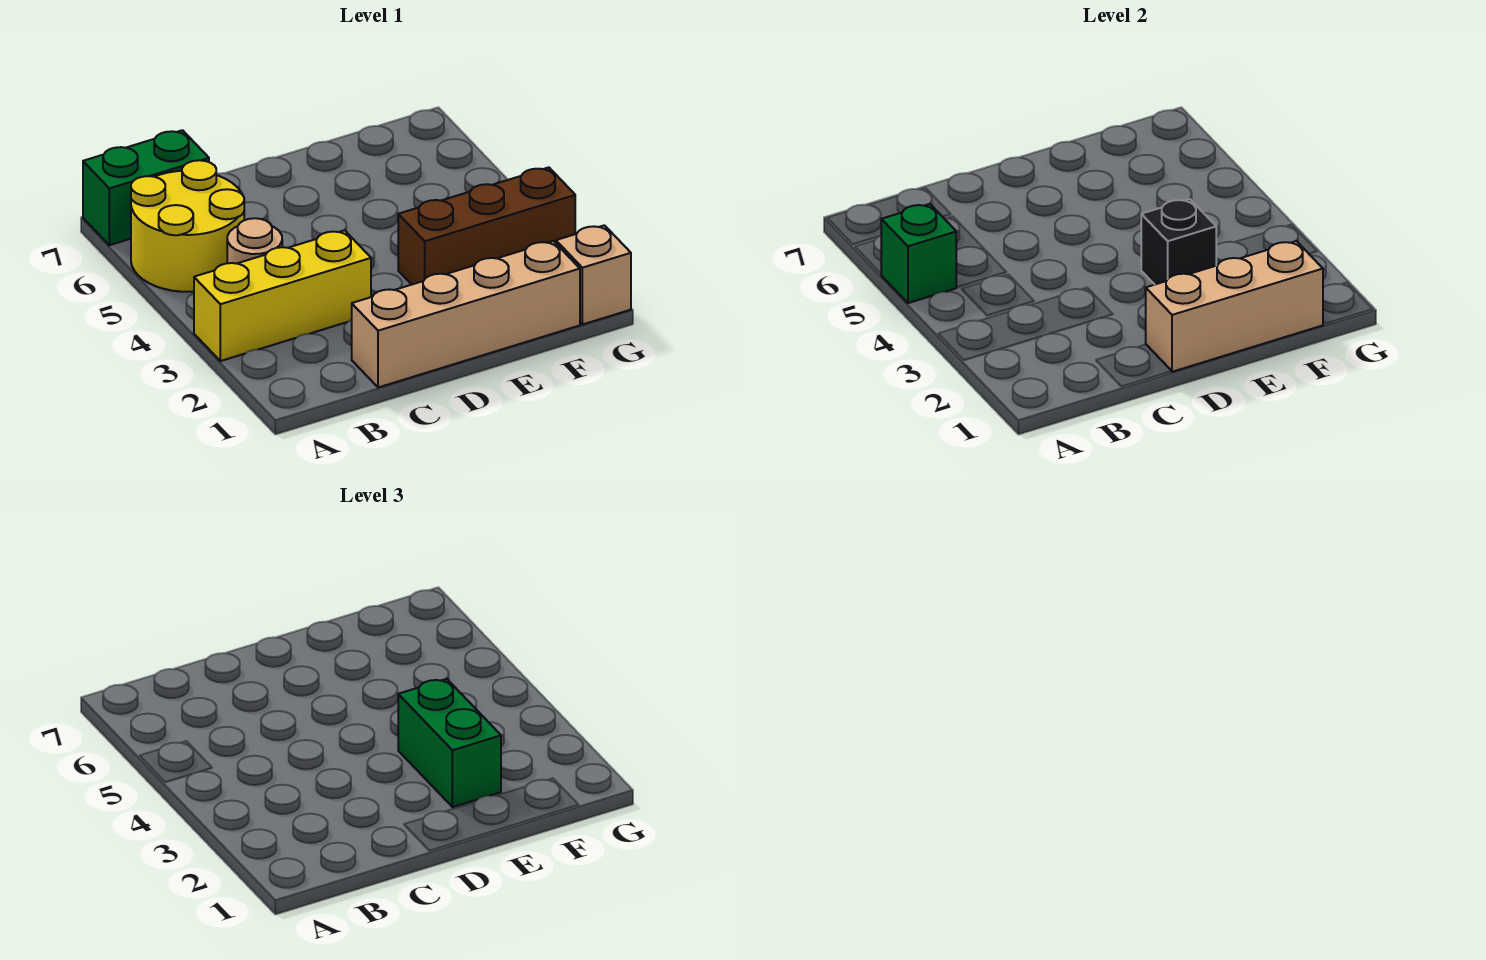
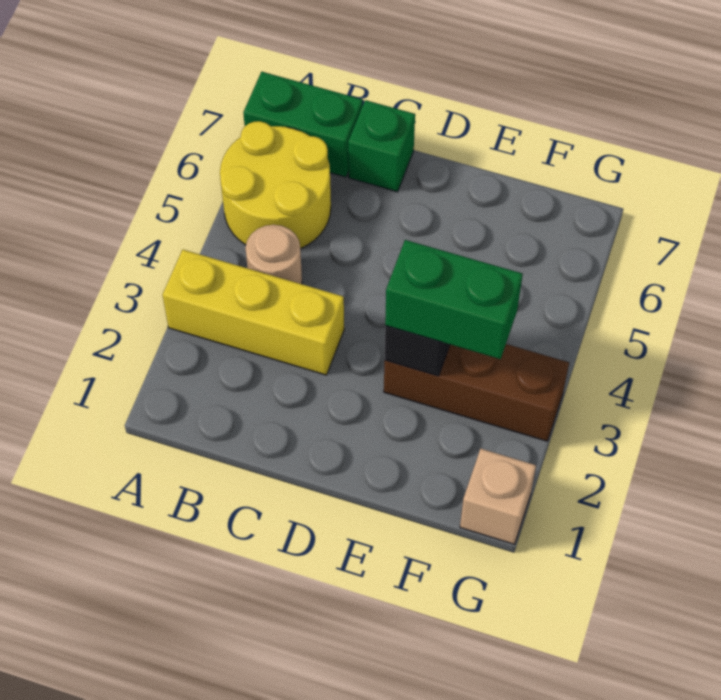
green 1x1 brick [881,204,956,303] -> green 1x1 brick moved to [348,100,415,192]
tan 1x4 brick [352,241,580,388] -> none
tan 1x3 brick [1146,241,1323,372] -> none
green 1x2 brick [398,679,501,807] -> green 1x2 brick turned to [385,240,523,359]

